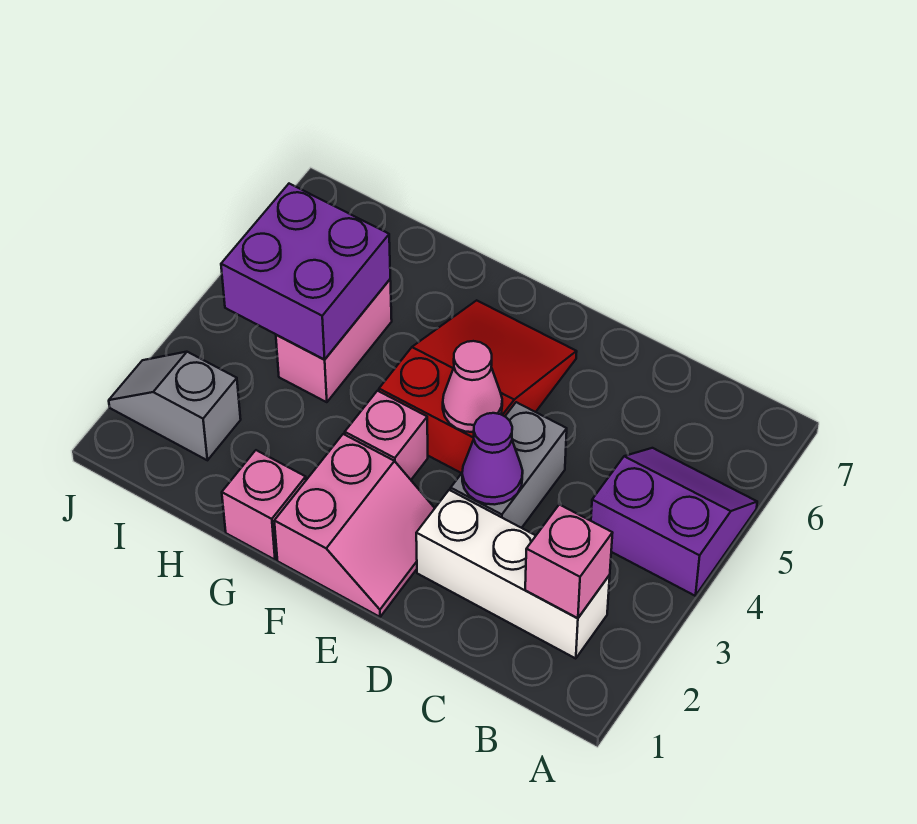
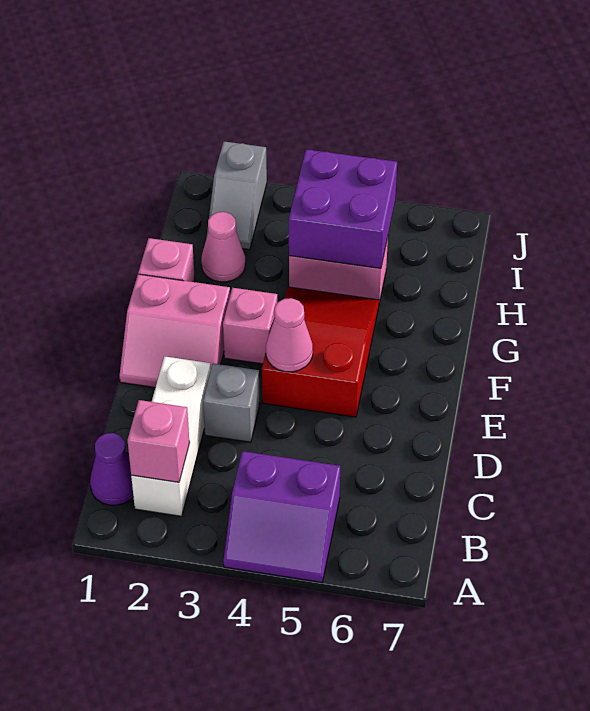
purple 2x2 slope [591,448,757,596] -> purple 2x2 slope turned to [223,451,340,582]
grey 1x2 brick [451,402,567,528] -> grey 1x1 brick [203,364,260,442]
purple 1x1 cone [462,413,523,505] -> purple 1x1 cone moved to [90,433,133,505]
red 2x3 slope [379,300,577,473] -> red 2x3 slope turned to [262,287,379,417]
none -> pink 1x1 cone [201,212,245,282]
grey 1x2 slope [109,352,241,460] -> grey 1x2 slope turned to [207,141,267,250]

